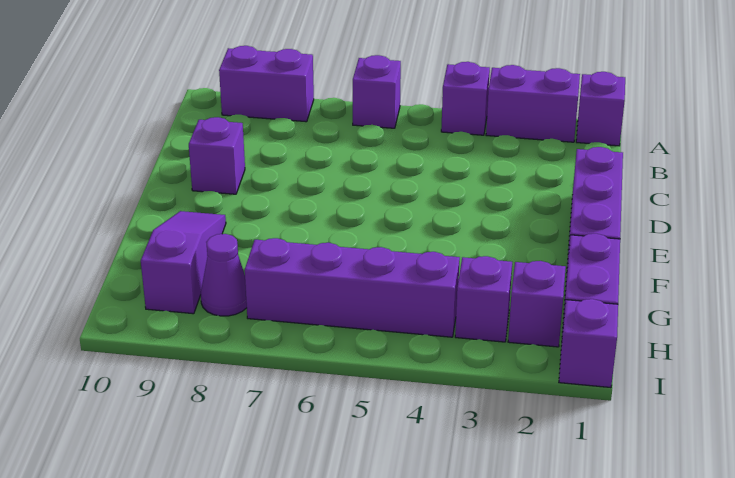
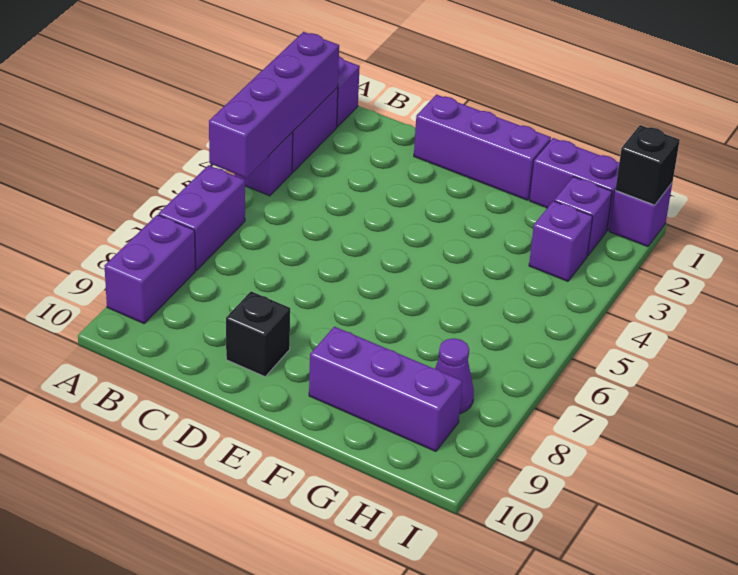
purple 1x1 brick [353,55,401,128] -> purple 1x2 brick [159,165,245,270]
purple 1x1 brick [189,117,245,194] -> black 1x1 brick [226,291,290,377]
purple 1x3 slope [141,211,226,314] -> purple 1x3 brick [309,327,462,451]
purple 1x4 brick [245,238,460,337] -> purple 1x4 brick moved to [209,32,339,178]
none -> black 1x1 brick [615,125,680,205]

